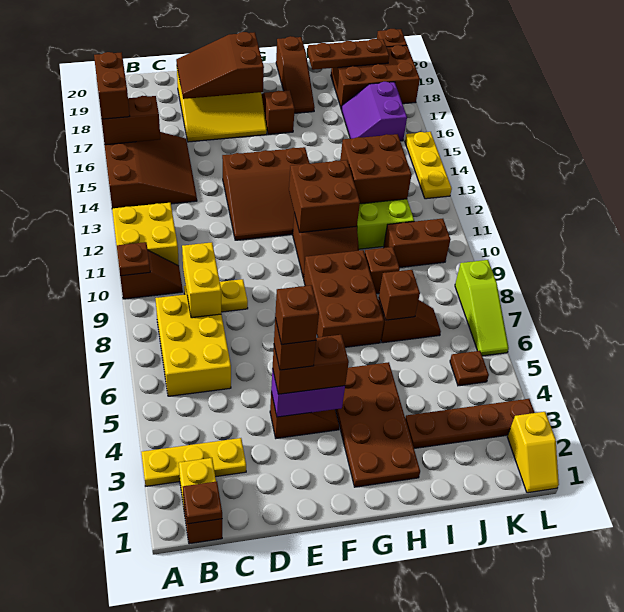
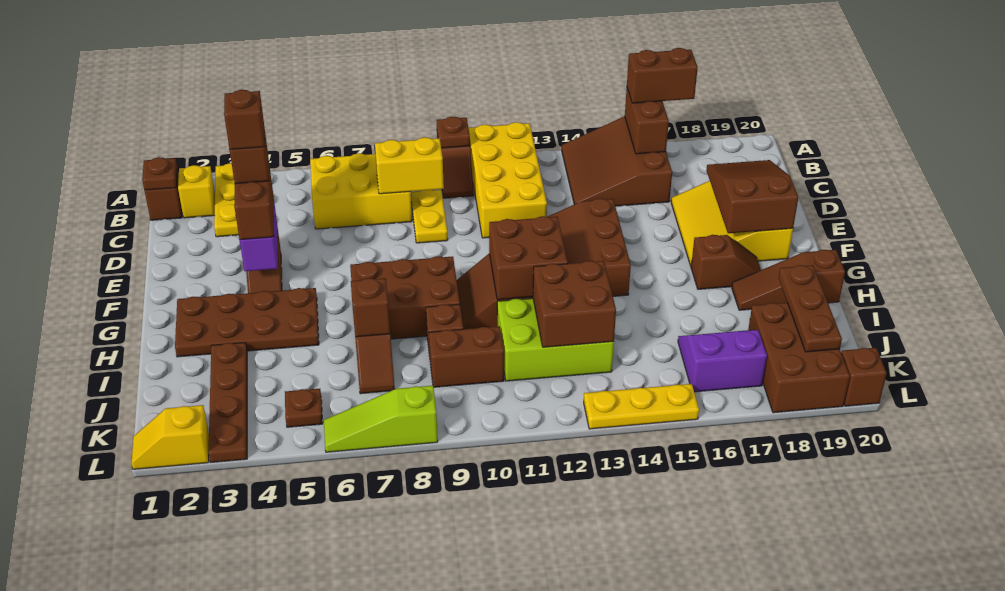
yellow 2x2 brick [112,203,179,266] -> yellow 2x4 brick [469,122,547,238]
brown 3x3 slope [105,132,197,209] -> brown 3x3 slope turned to [562,116,672,206]
brown 1x2 brick [384,219,451,268] -> brown 1x2 brick turned to [429,326,504,387]

